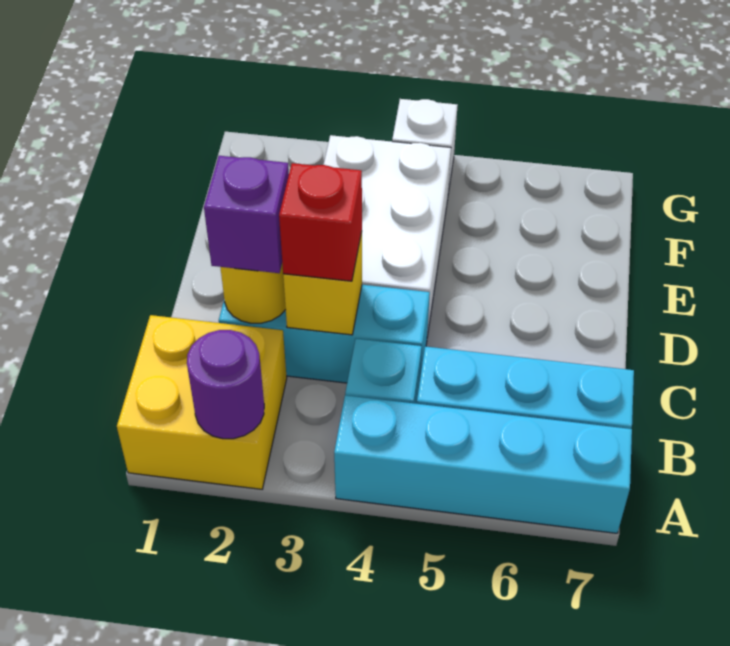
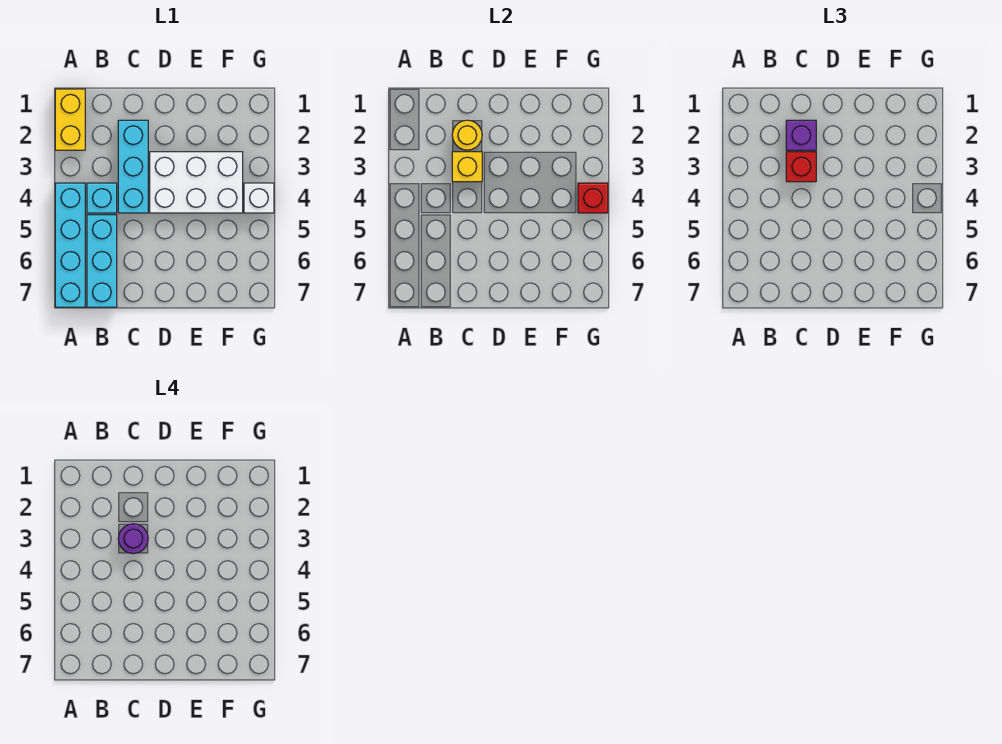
yellow 2x2 brick [117,315,287,489] -> yellow 1x2 brick [55,89,85,150]
purple 1x1 round brick [187,330,264,439] -> purple 1x1 round brick moved to [118,524,148,554]
none -> red 1x1 brick [578,183,608,213]

